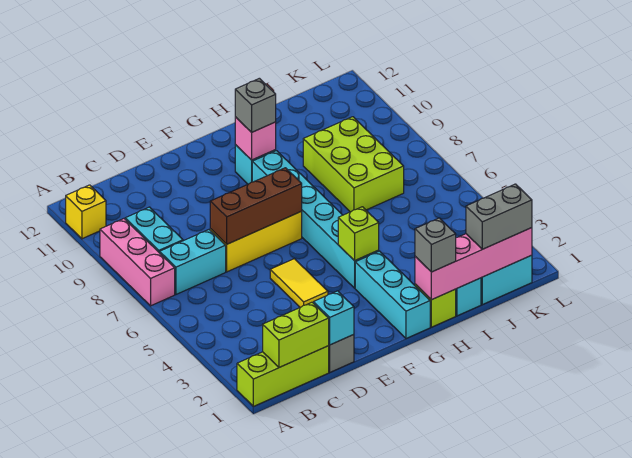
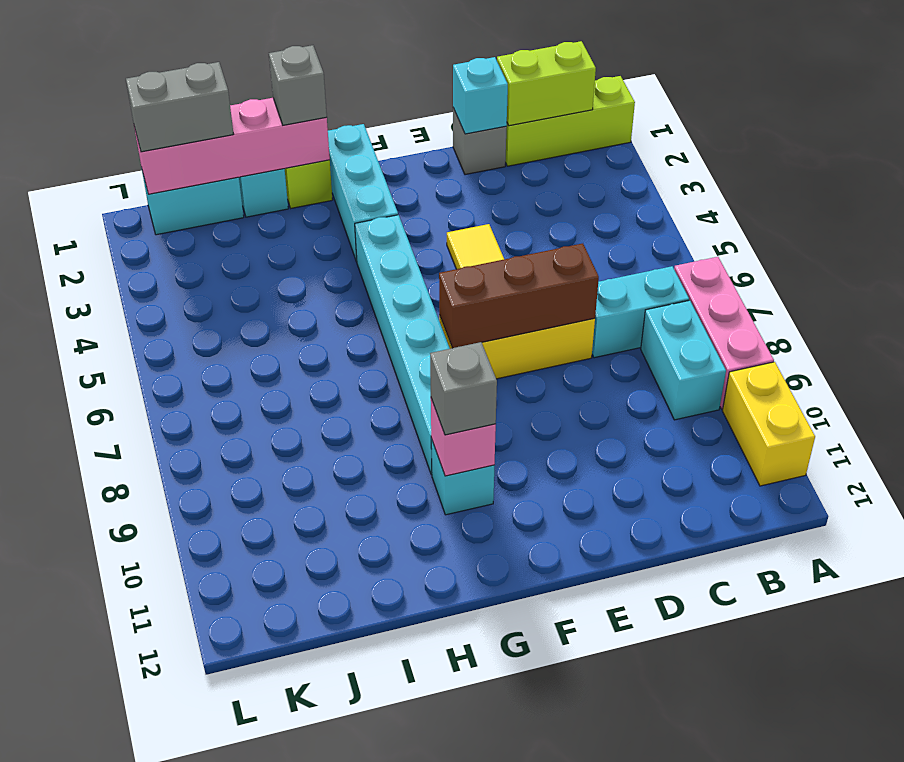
yellow 1x1 brick [66,185,106,239] -> yellow 1x2 brick [722,362,815,486]
lime 1x1 brick [338,207,379,261] -> none
lime 2x3 brick [303,117,404,212] -> none

